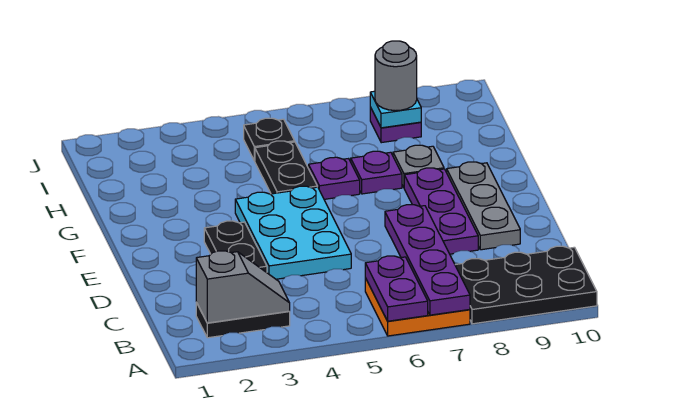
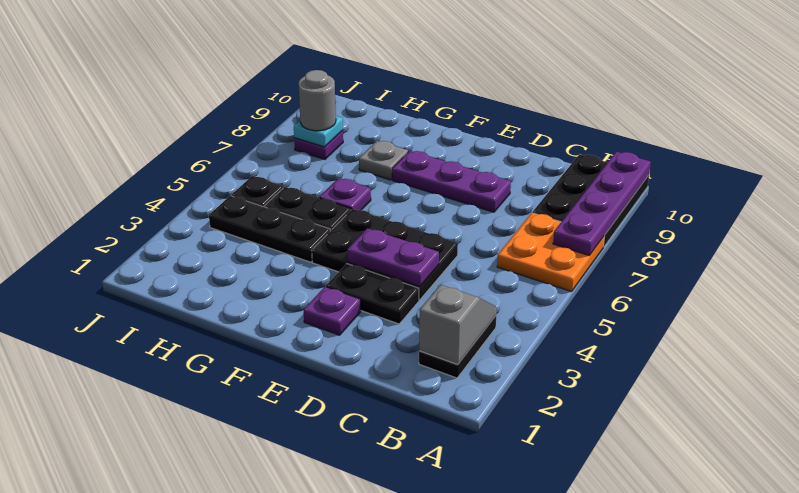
purple 1x2 plate [365,256,428,321] -> purple 1x2 plate moved to [347,228,439,287]
purple 1x4 plate [385,205,470,315] -> purple 1x4 plate turned to [553,152,651,256]
cyan 2x3 plate [235,186,351,279] -> black 2x3 plate [312,209,458,300]
grey 1x3 plate [447,162,520,250] -> none
none -> black 1x3 plate [209,196,330,262]
purple 1x1 plate [351,151,402,194] -> purple 1x1 plate moved to [304,287,361,335]

